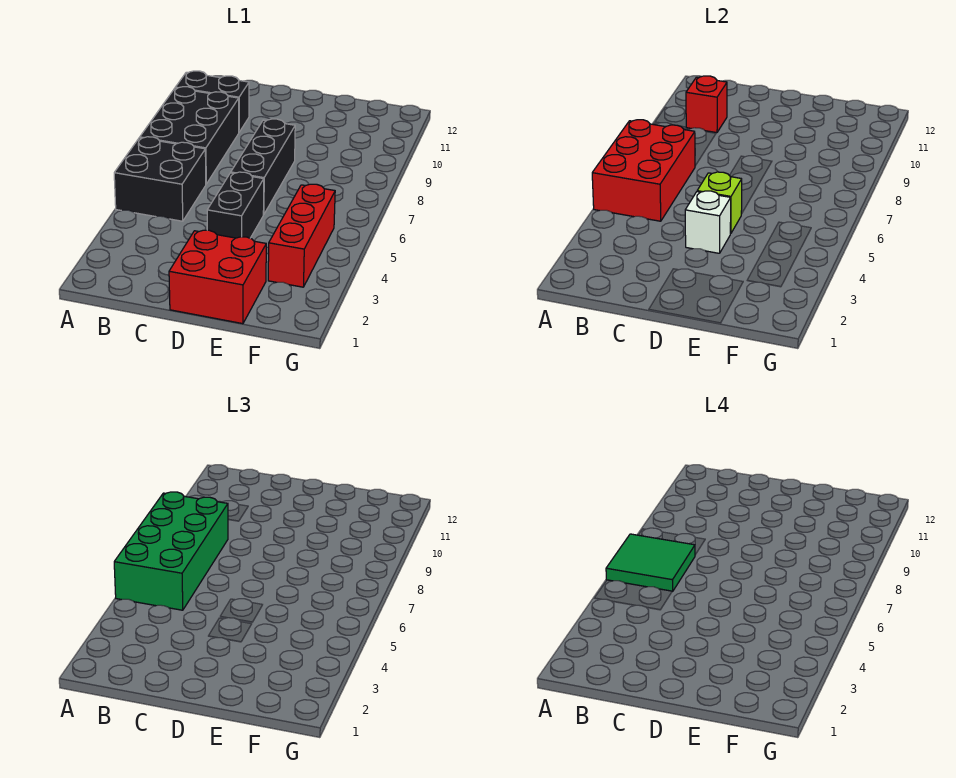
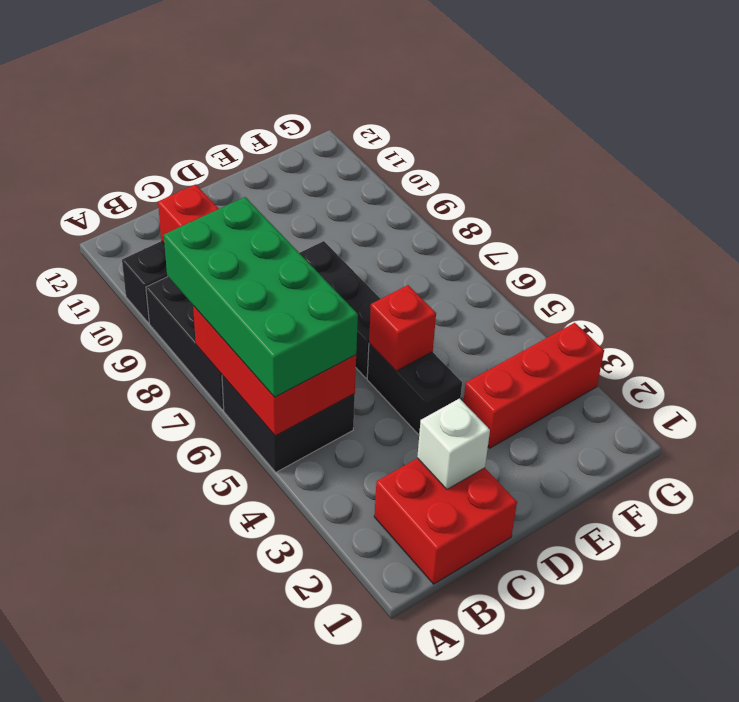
green 2x2 tile [606,534,695,591] -> none
red 2x2 brick [169,230,266,324] -> red 2x2 brick moved to [374,458,517,584]
white 1x1 brick [685,191,731,253] -> white 1x1 brick moved to [417,399,490,489]
lime 1x1 brick [697,172,742,234] -> red 1x1 brick [369,285,436,371]
red 1x3 brick [268,184,335,287] -> red 1x3 brick turned to [463,323,604,448]

